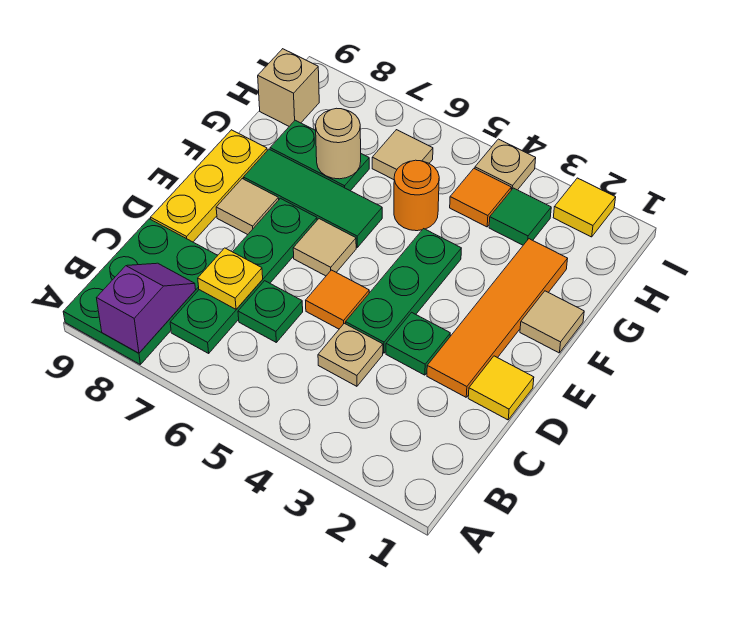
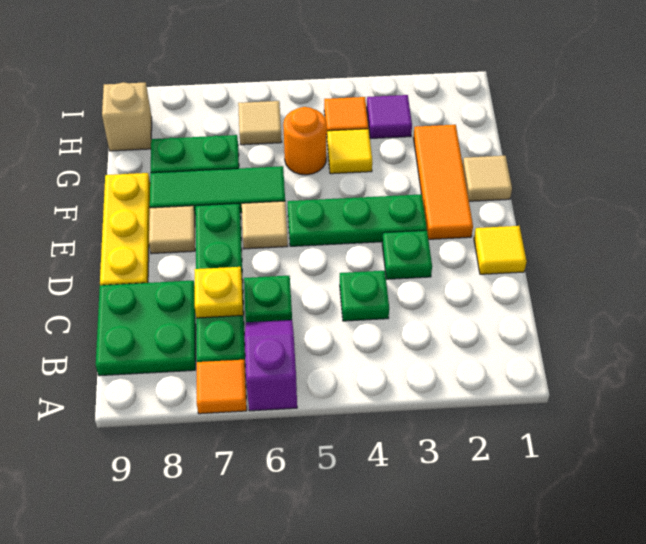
green 2x3 plate [63,219,218,364] -> green 2x2 plate [96,280,196,376]
purple 1x2 slope [97,263,196,353] -> purple 1x2 slope moved to [245,320,297,411]
tan 1x1 plate [318,323,383,386] -> green 1x1 plate [340,271,389,321]
orange 1x4 tile [427,239,568,397] -> orange 1x3 tile [414,125,473,239]
green 1x3 plate [346,229,461,353] -> green 1x3 plate turned to [288,194,427,246]
orange 1x1 tile [306,270,369,329] -> orange 1x1 tile moved to [197,360,247,414]
tan 1x1 round brick [316,108,361,179] -> none
green 1x1 tile [489,188,551,245] -> purple 1x1 tile [367,95,412,138]
yellow 1x1 tile [553,178,616,237] -> yellow 1x1 tile moved to [327,129,372,174]
tan 1x1 plate [475,139,536,190] -> none

